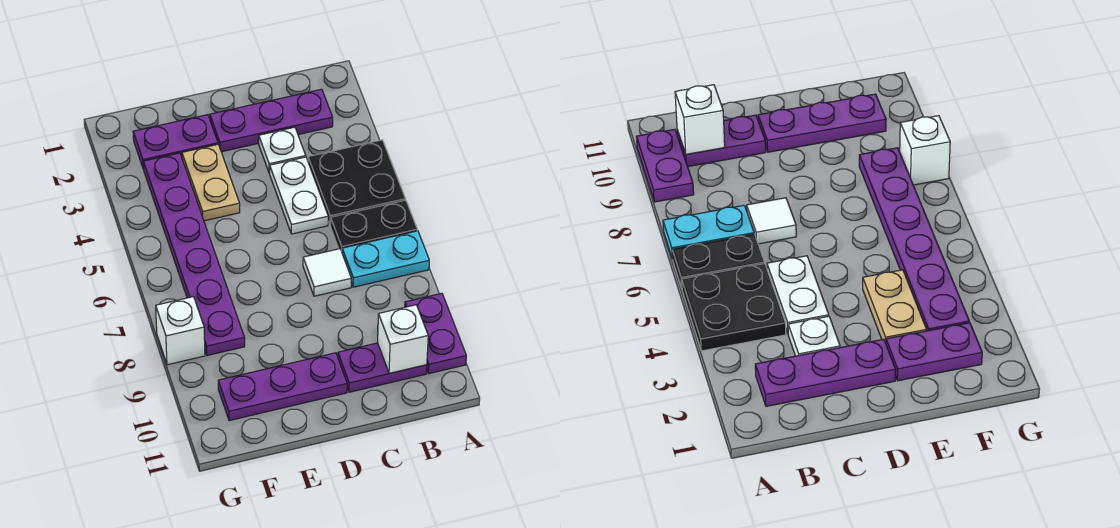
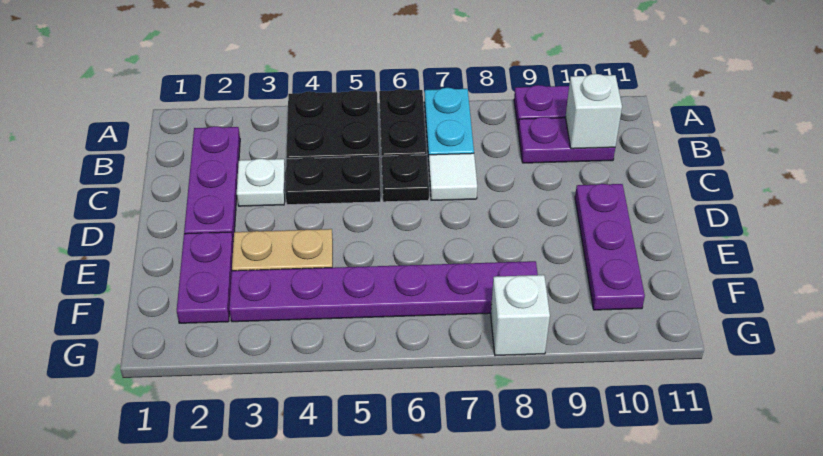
purple 1x2 plate [338,343,427,392] -> purple 1x2 plate turned to [518,117,615,163]
white 1x2 plate [270,157,328,234] -> black 1x2 plate [285,156,381,205]
none -> black 1x1 plate [382,154,429,202]

